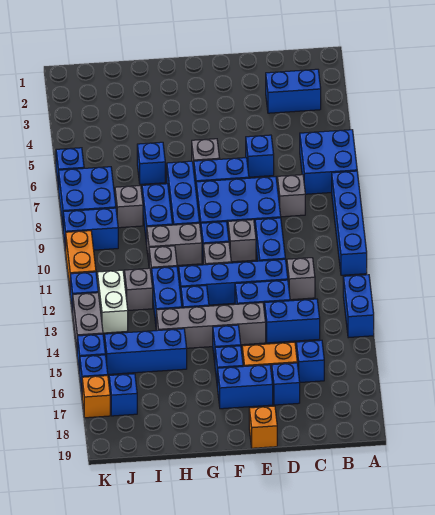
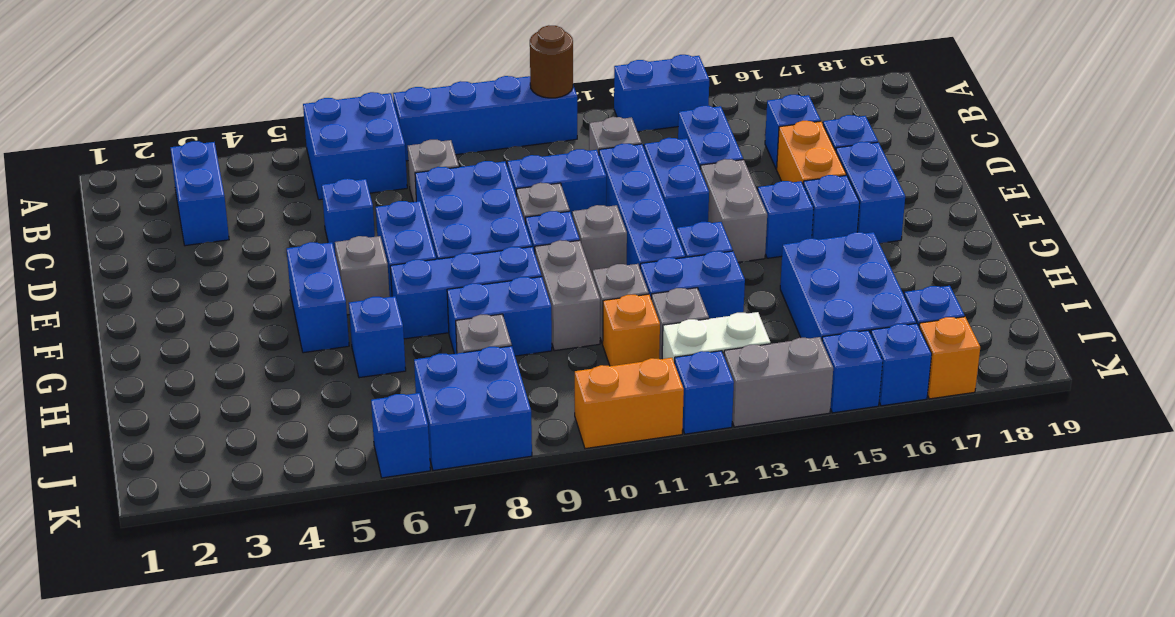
none -> brown 1x1 round brick [530,25,573,98]
grey 1x4 brick [156,303,266,348] -> grey 1x2 brick [700,159,767,262]
orange 1x1 brick [249,406,277,448] -> orange 1x1 brick moved to [603,294,660,366]
blue 1x3 brick [105,329,187,374] -> blue 2x3 brick [780,232,916,340]
blue 1x2 brick [63,208,118,252] -> blue 1x2 brick moved to [287,242,349,353]

